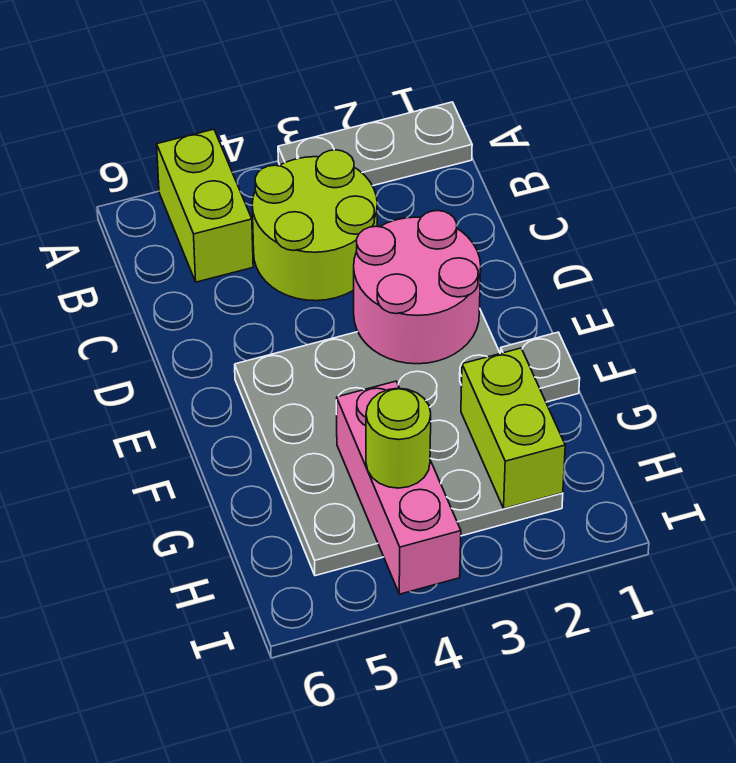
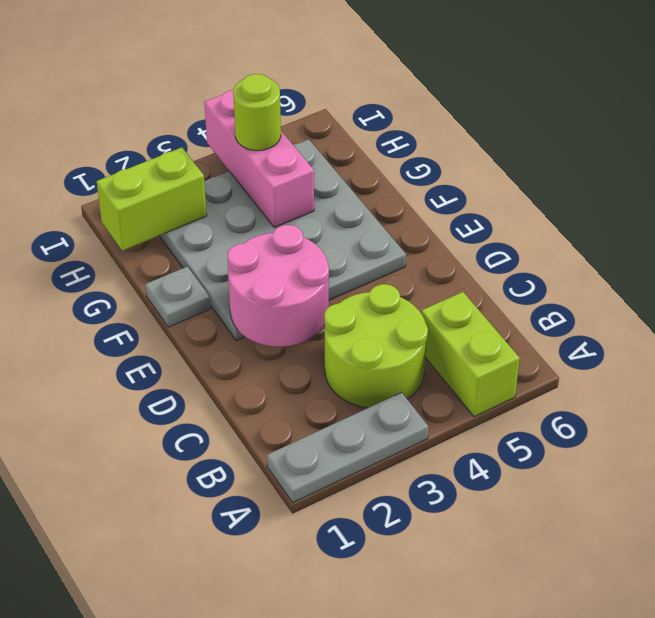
lime 1x2 brick [461,348,565,509] -> lime 1x2 brick turned to [97,148,207,251]

